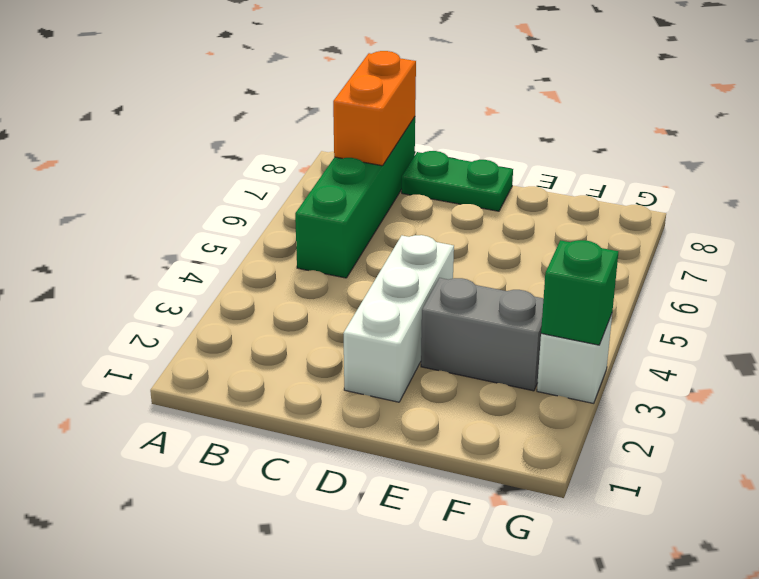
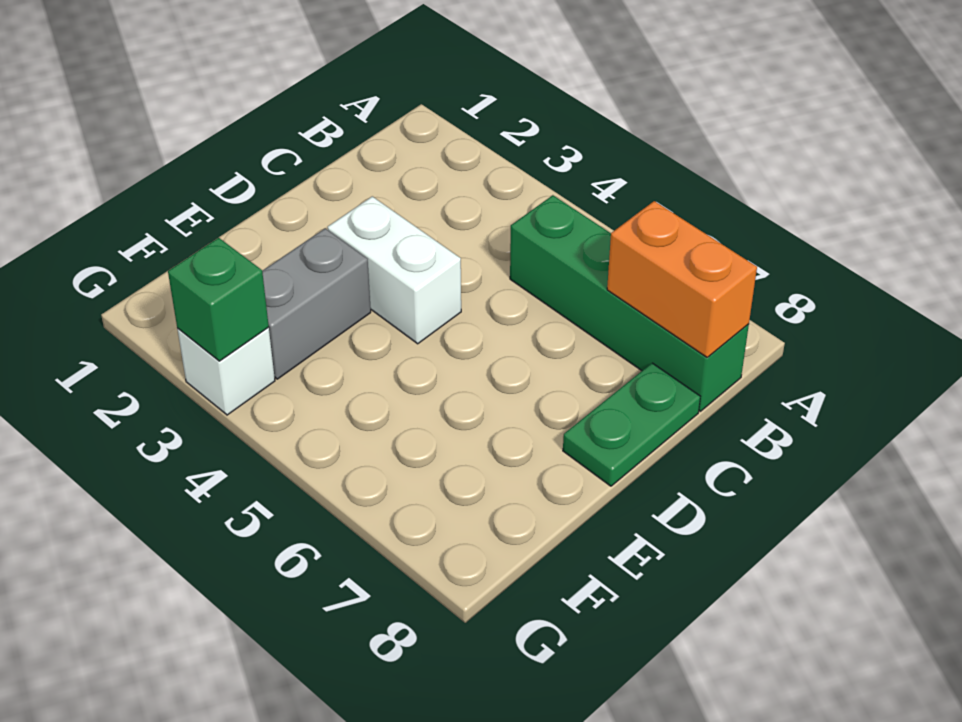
white 1x3 brick [343,235,454,402] -> white 1x2 brick [327,196,461,344]

